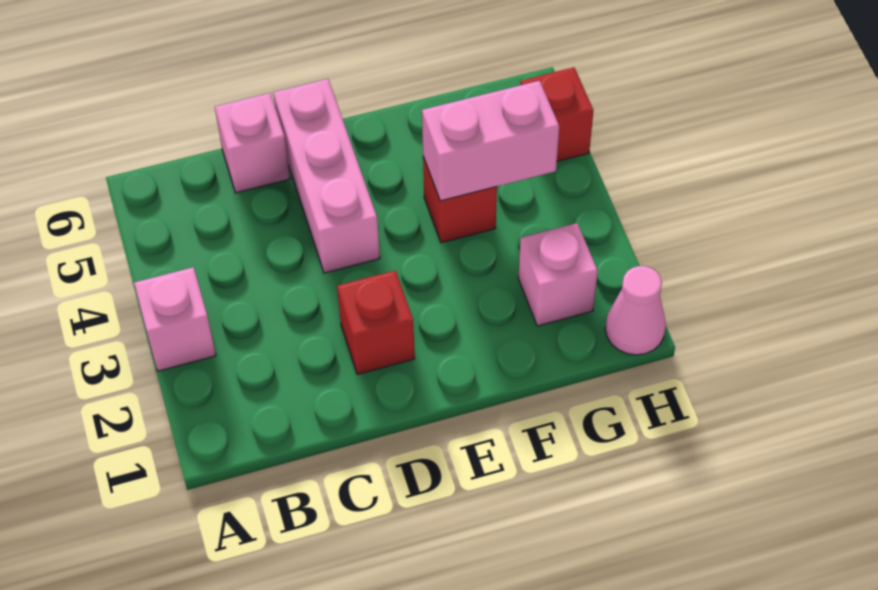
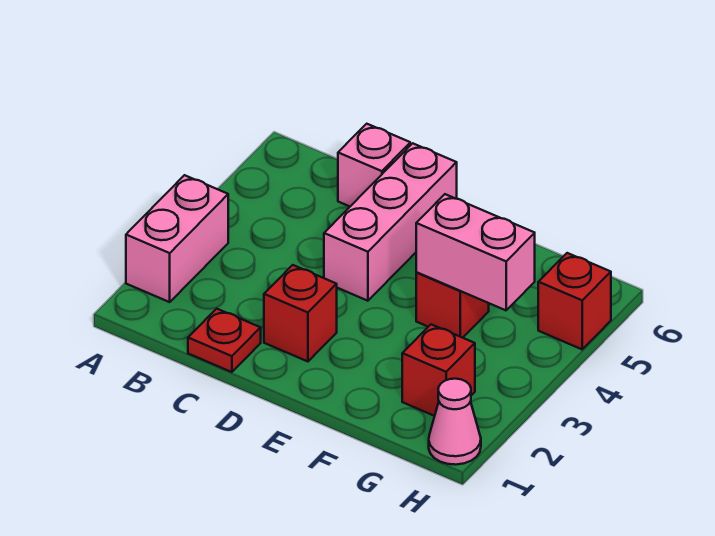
pink 1x1 brick [134,267,216,371] -> pink 1x2 brick [126,175,228,302]
none -> red 1x1 plate [188,309,261,372]
pink 1x1 brick [518,223,598,326] -> red 1x1 brick [402,324,475,416]

